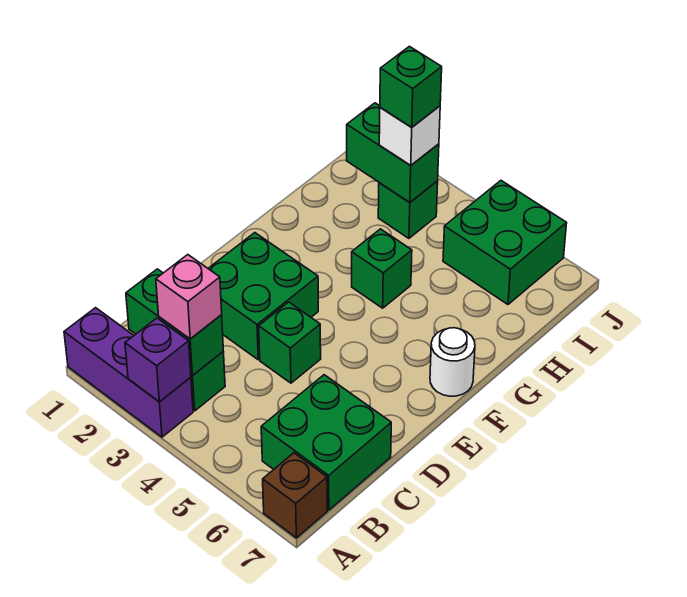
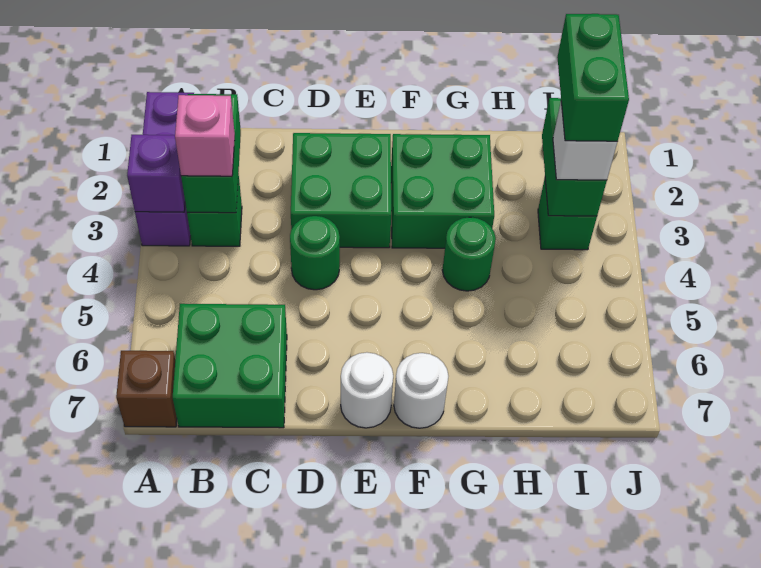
green 1x1 brick [259,302,321,383] -> green 1x1 round brick [290,216,340,290]
none -> white 1x1 round brick [341,352,393,428]
green 1x1 brick [352,229,412,308] -> green 1x1 round brick [442,217,496,291]
green 1x1 brick [380,46,442,127] -> green 1x2 brick [557,14,629,141]
green 2x2 brick [443,181,567,304] -> green 2x2 brick moved to [391,134,494,248]

